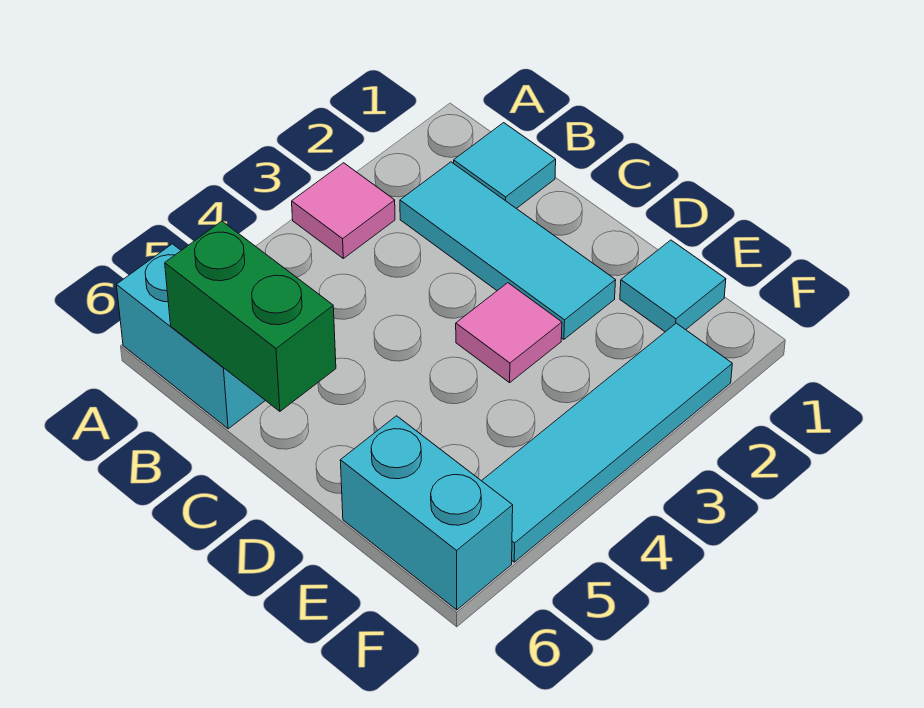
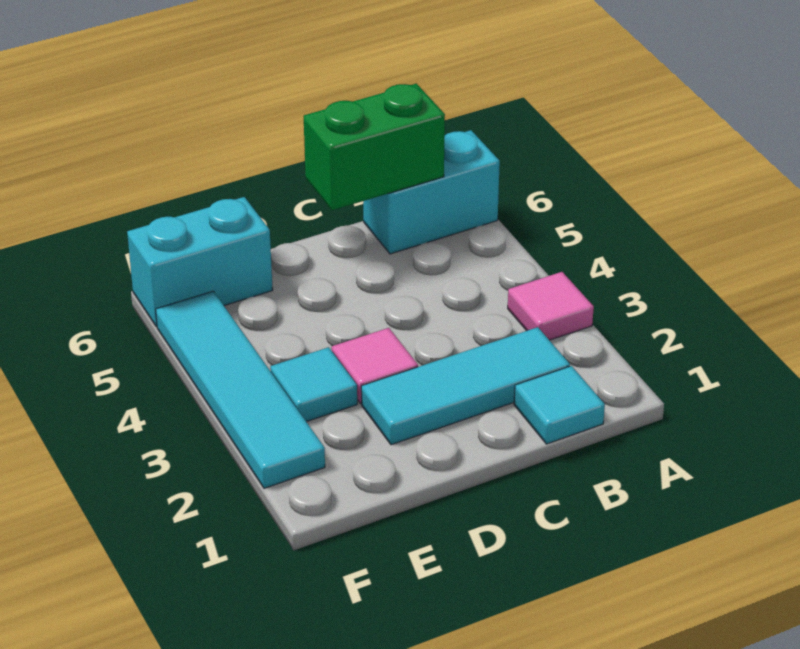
cyan 1x1 tile [620,240,726,332] -> cyan 1x1 tile moved to [270,347,357,422]

